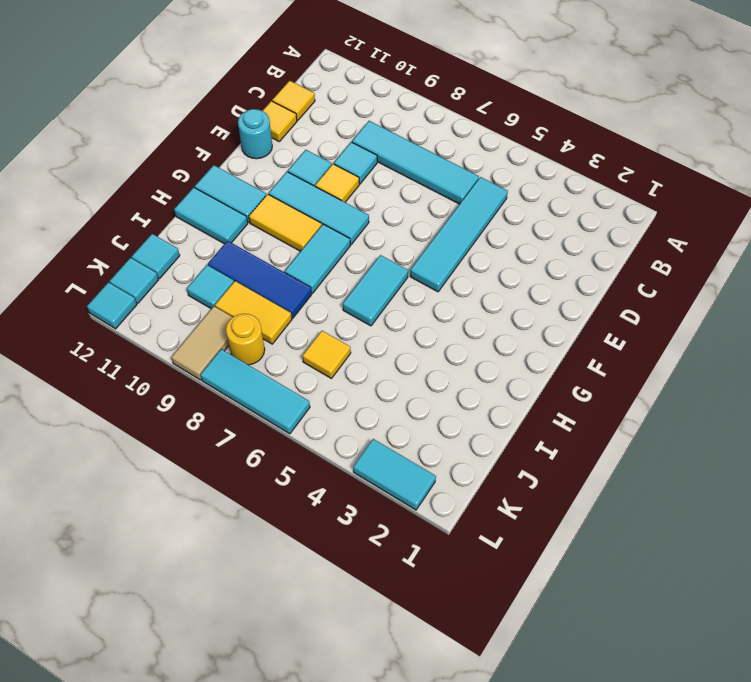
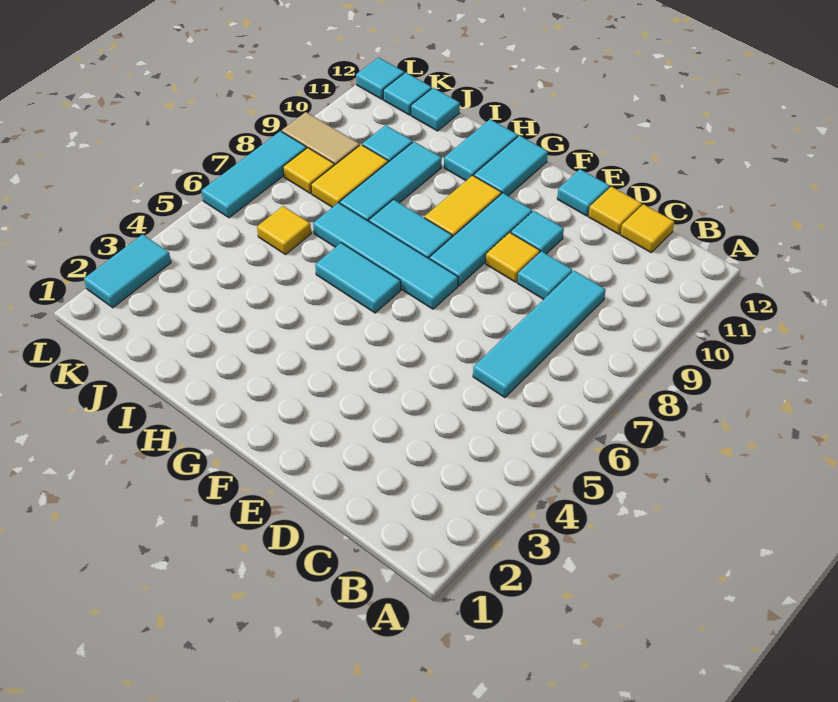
cyan 1x4 tile [410,177,508,292] -> cyan 1x4 tile moved to [313,203,458,309]
cyan 1x1 round brick [238,109,272,159] -> cyan 1x1 tile [557,169,610,216]
blue 1x3 tile [208,241,312,318] -> cyan 1x3 tile [340,142,442,221]
yellow 1x1 round brick [226,314,265,365] -> yellow 1x1 tile [283,148,334,193]

